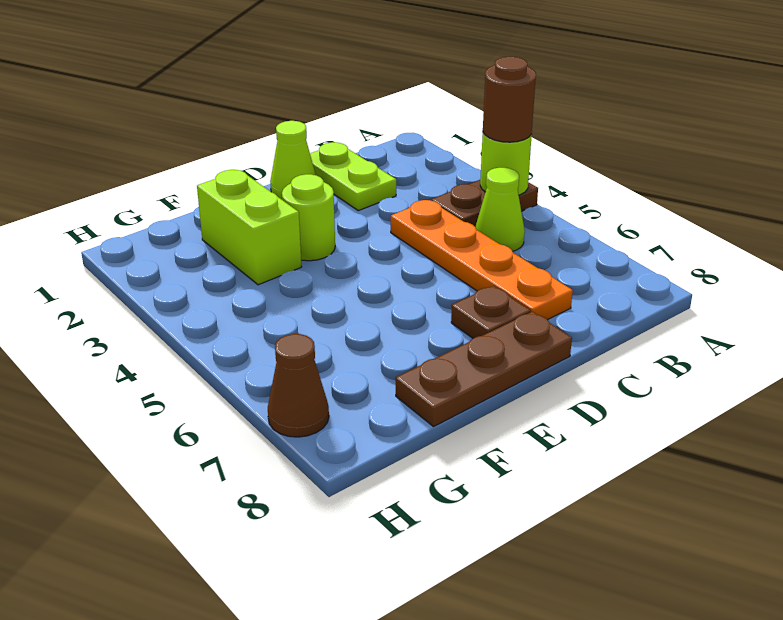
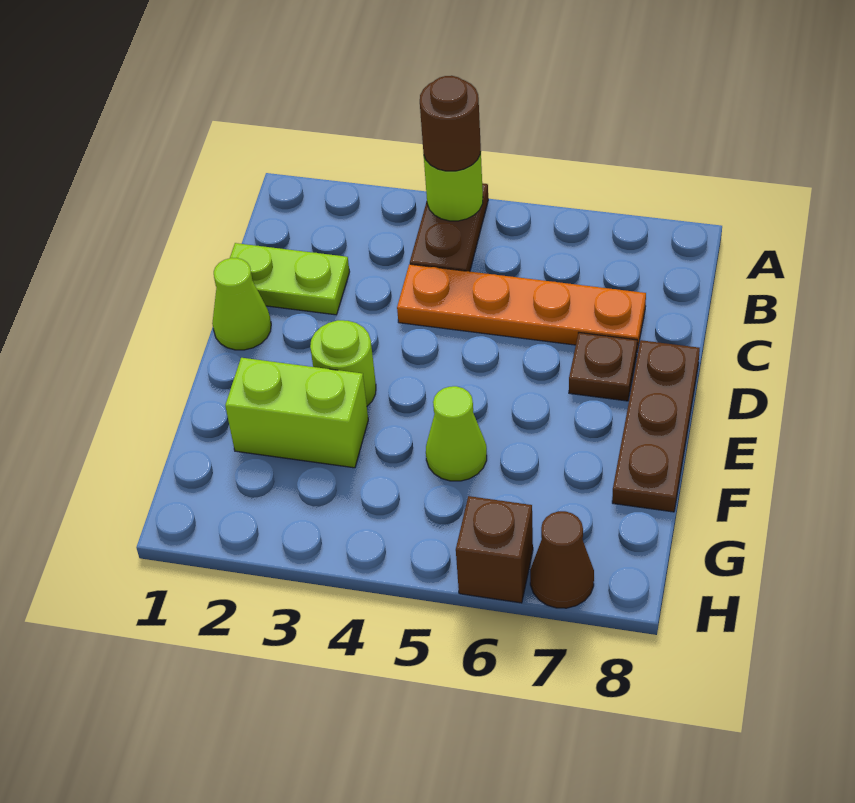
lime 1x1 cone [475,168,525,251] -> lime 1x1 cone moved to [426,386,487,481]
none -> brown 1x1 brick [456,496,533,603]

